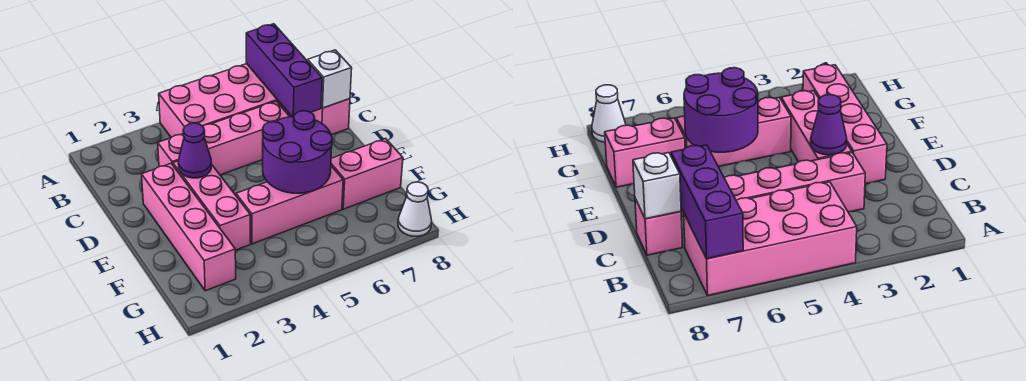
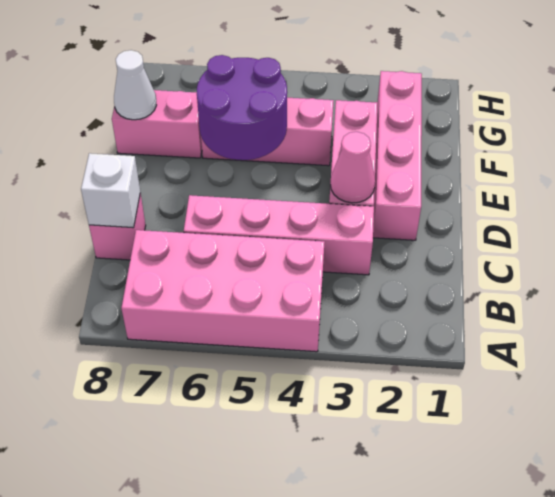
purple 1x3 brick [246,24,322,117] -> none
purple 1x1 cone [178,123,211,178] -> pink 1x1 cone [330,132,375,203]
white 1x1 cone [398,182,432,236] -> white 1x1 cone moved to [114,50,156,120]

